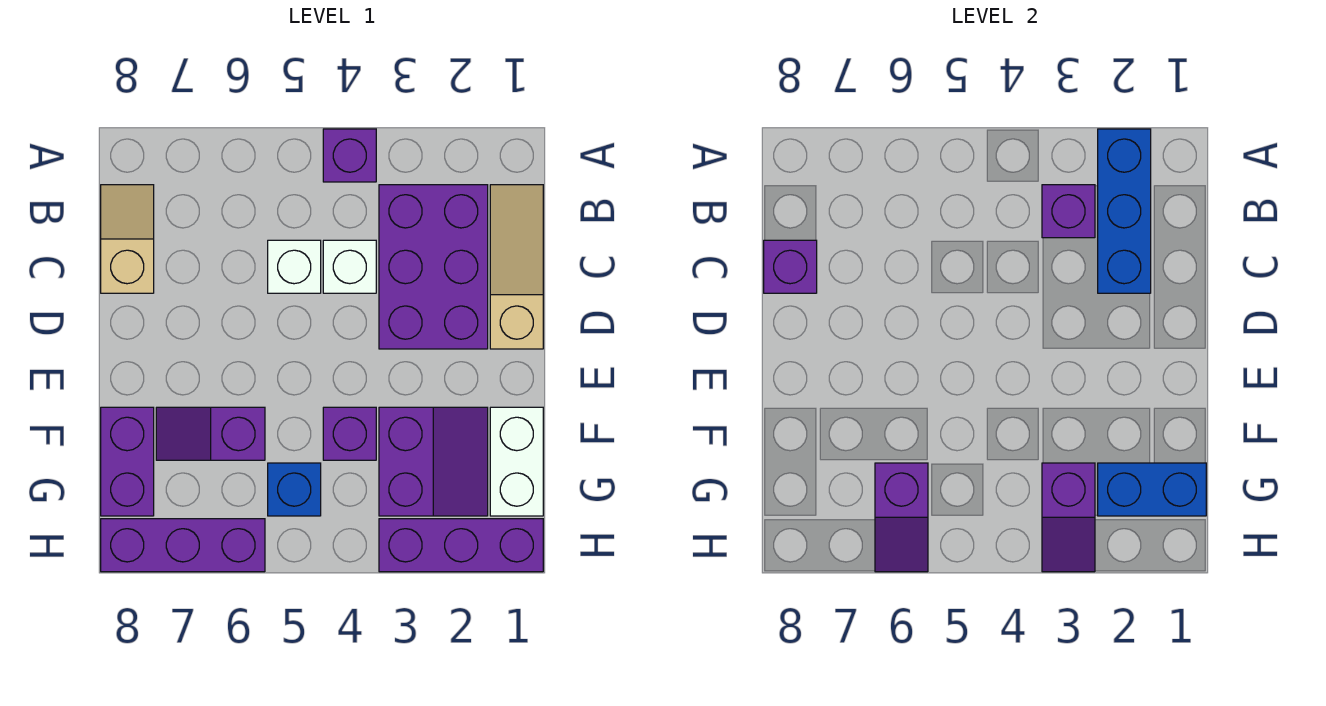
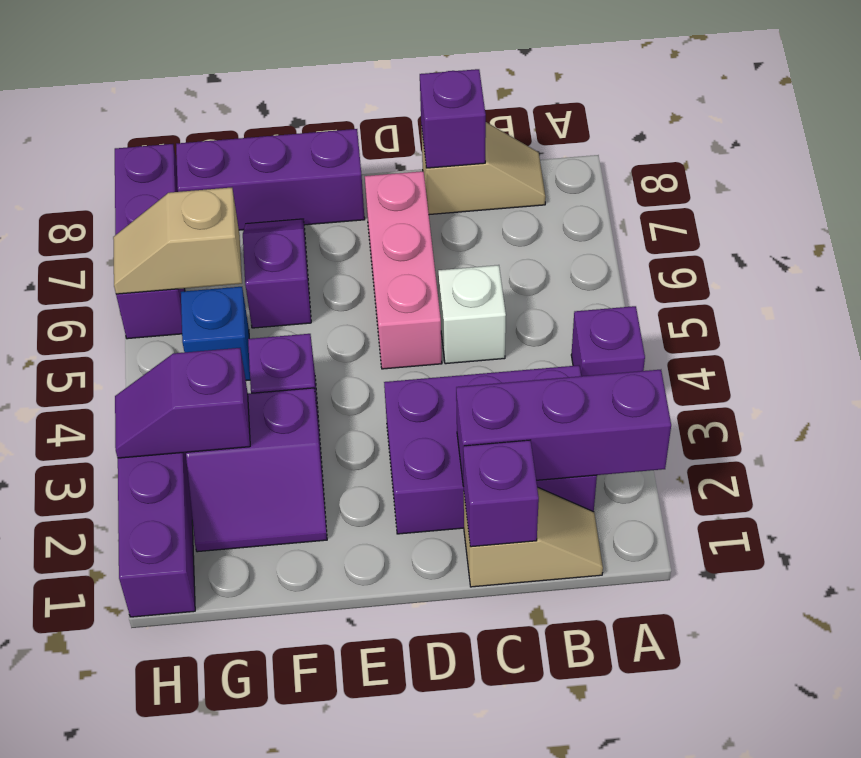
blue 1x3 brick [1098,129,1151,293] -> purple 1x3 brick [456,370,671,486]
tan 1x3 slope [490,185,543,349] -> tan 1x2 slope [464,487,603,587]
purple 1x1 brick [1042,185,1095,238] -> purple 1x1 brick moved to [463,440,539,547]
white 1x1 brick [323,240,376,293] -> none
none -> pink 1x3 brick [365,171,442,369]
white 1x2 brick [490,407,543,516] -> none
purple 1x2 brick [101,407,154,516] -> purple 1x3 brick [176,129,365,230]
blue 1x2 brick [1098,463,1206,516] -> none
purple 1x2 slope [875,463,928,572] -> tan 1x2 slope [113,188,242,294]

